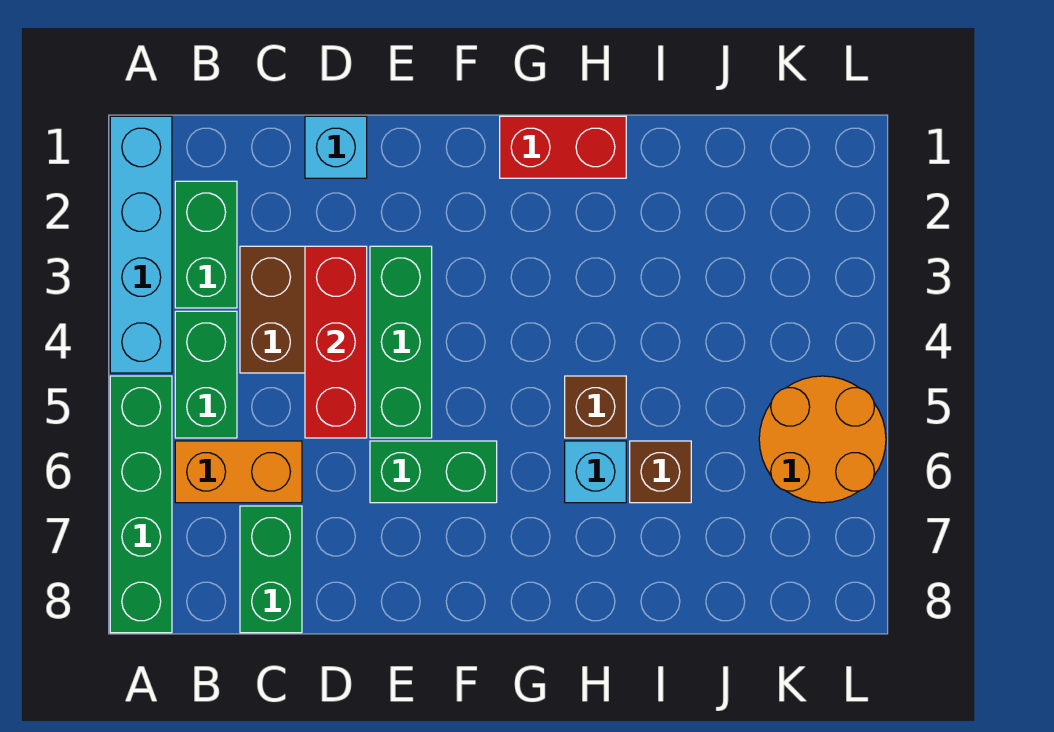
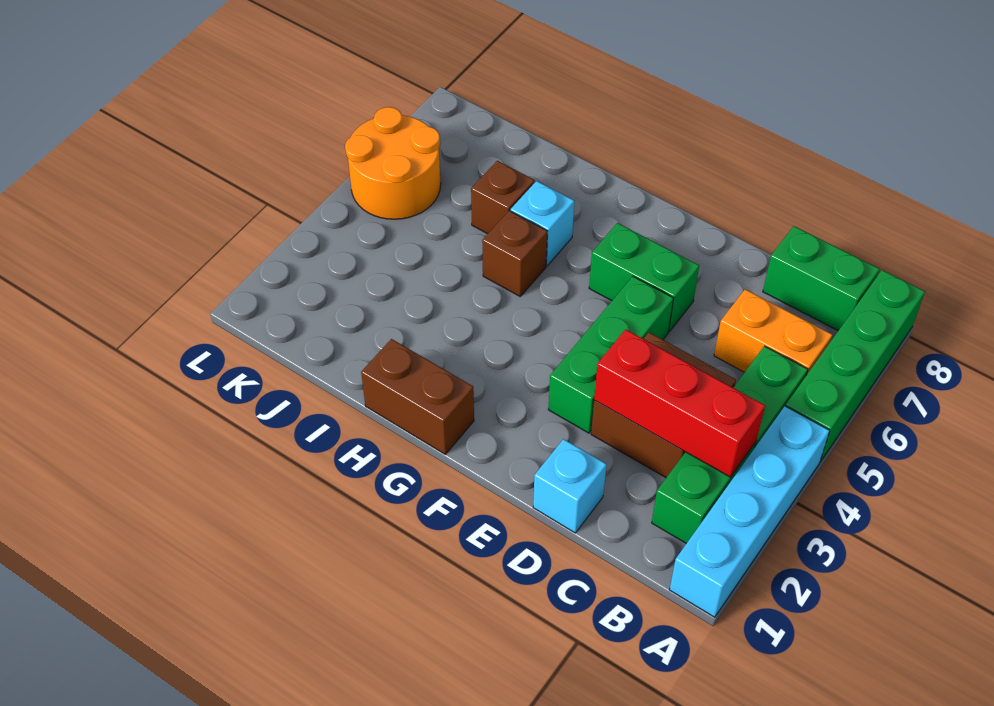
green 1x2 brick [240,506,302,633] -> green 1x2 brick turned to [763,226,879,331]
red 1x3 brick [305,246,367,438] -> red 1x3 brick turned to [594,329,765,477]
red 1x2 brick [500,116,626,178] -> brown 1x2 brick [361,339,474,454]

